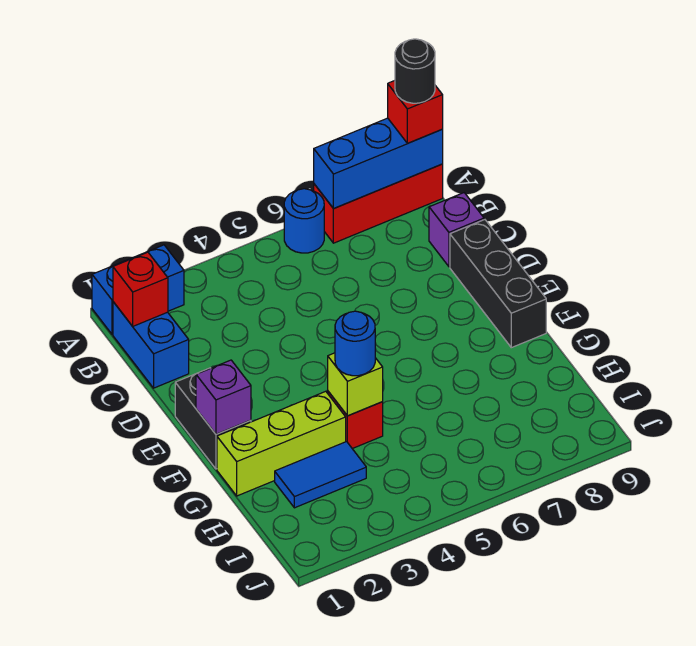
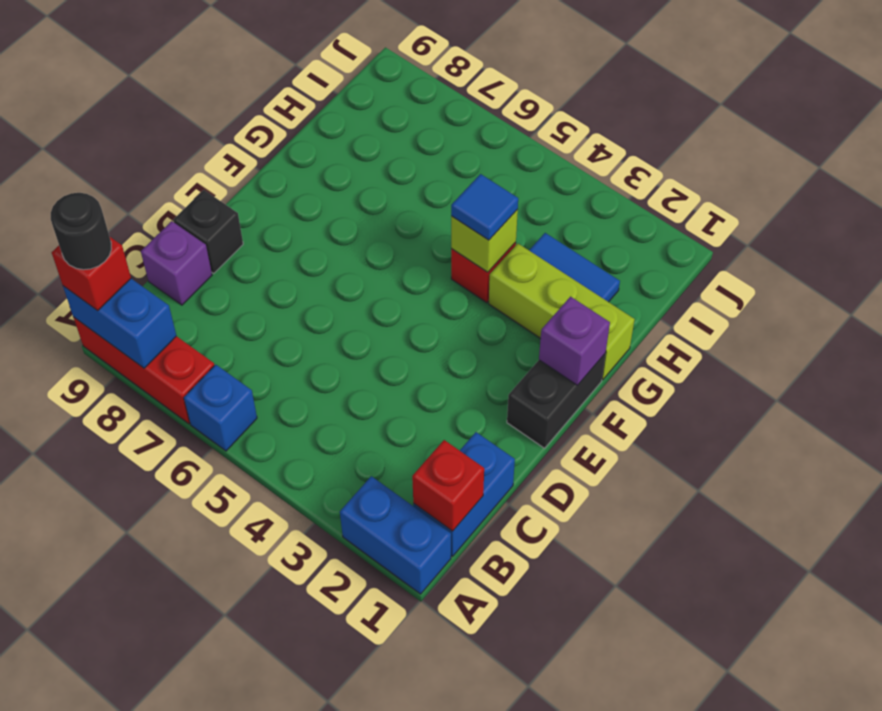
blue 1x1 round brick [284,189,324,253] -> blue 1x1 brick [184,365,257,451]
blue 1x3 brick [314,118,443,209] -> blue 1x2 brick [63,279,176,368]
black 1x3 brick [450,220,546,348] -> black 1x1 brick [174,190,243,273]
blue 1x1 round brick [335,311,375,376] -> blue 1x1 tile [451,174,518,240]

